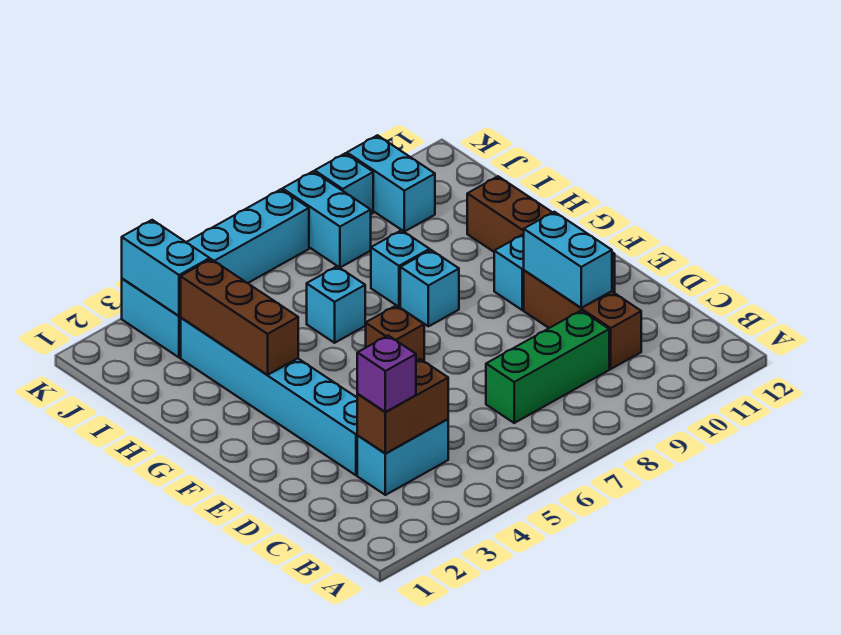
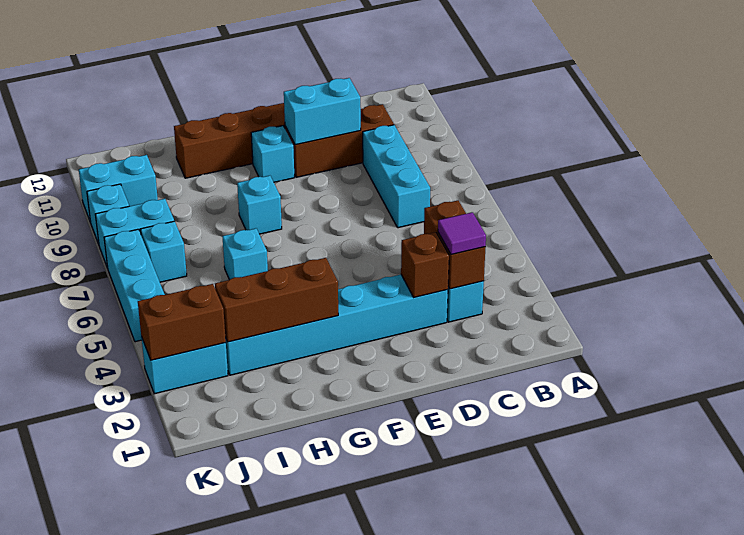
purple 1x1 brick [357,336,416,412] -> purple 1x1 tile [438,212,486,255]
green 1x3 brick [486,311,609,423] -> cyan 1x3 brick [363,125,430,228]
brown 1x1 brick [366,306,424,361] -> brown 1x1 brick moved to [401,232,449,297]
cyan 1x1 brick [371,230,430,307] -> cyan 1x1 brick moved to [141,221,187,282]
cyan 1x2 brick [122,220,210,316] -> brown 1x2 brick [138,284,226,360]

